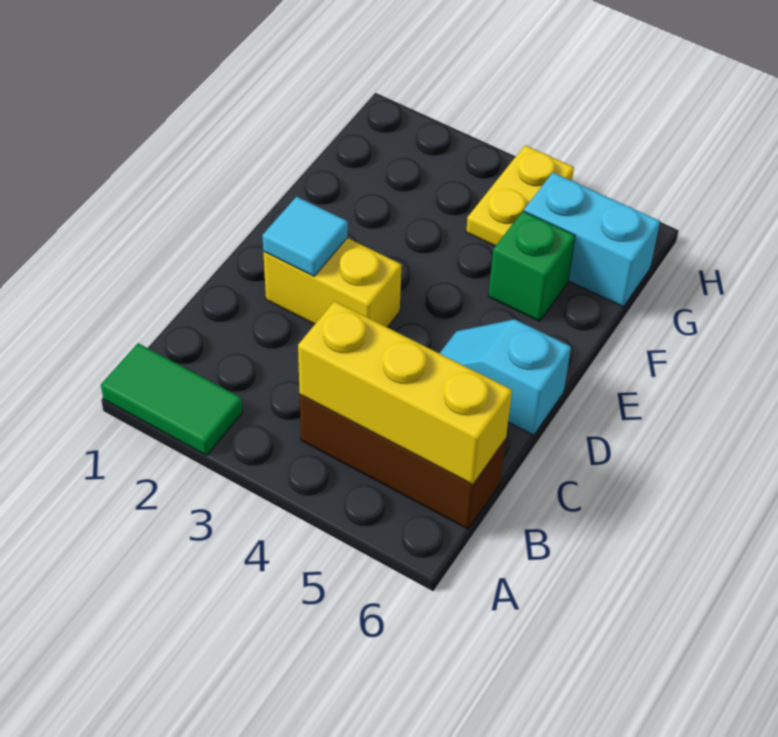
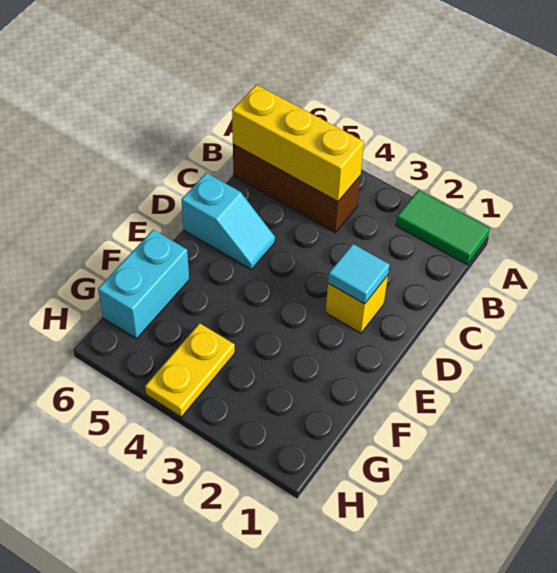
yellow 1x2 brick [263,238,402,327] -> yellow 1x1 brick [326,275,388,333]
green 1x1 brick [488,211,575,321] -> none
cyan 1x2 brick [524,173,660,307] -> cyan 1x2 brick turned to [98,230,189,339]

